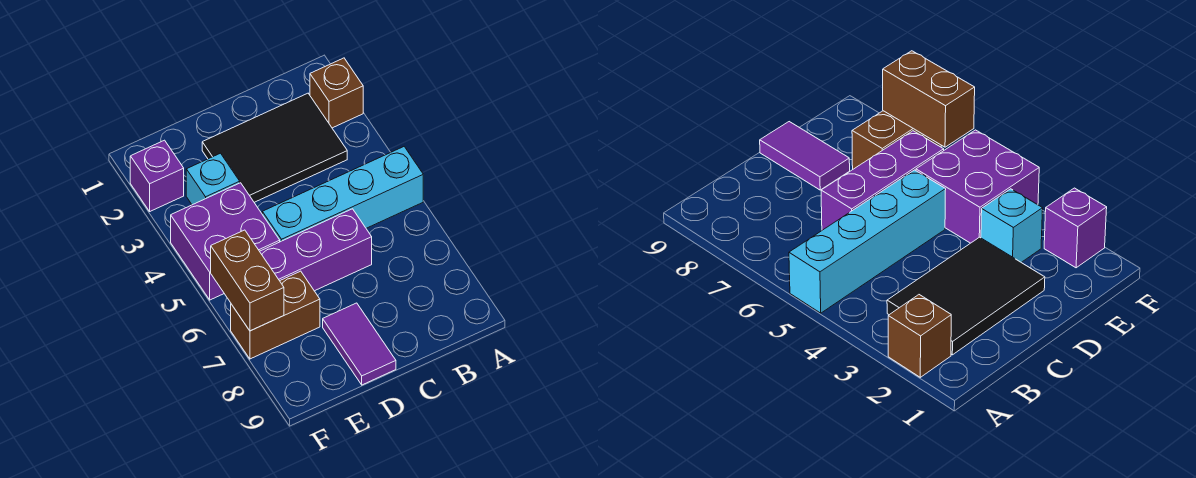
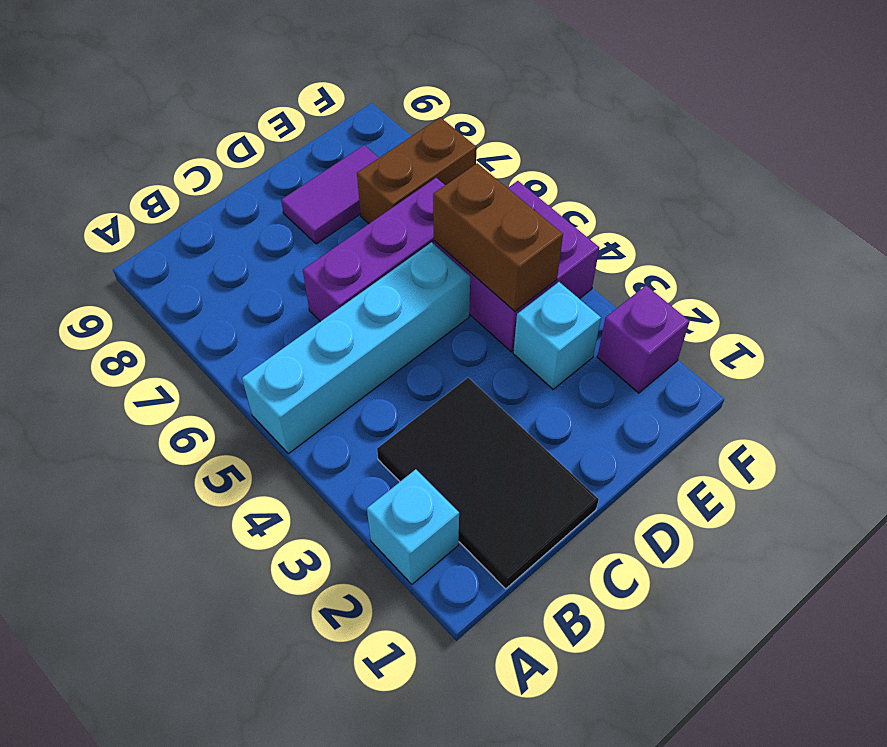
brown 1x1 brick [310,58,363,128] -> cyan 1x1 brick [367,469,459,584]
black 2x3 tile [202,93,347,202] -> black 2x3 tile turned to [377,378,599,589]
purple 1x2 tile [323,303,396,385] -> purple 1x2 tile turned to [281,145,379,244]
brown 1x2 brick [211,230,284,331] -> brown 1x2 brick moved to [433,163,563,311]

